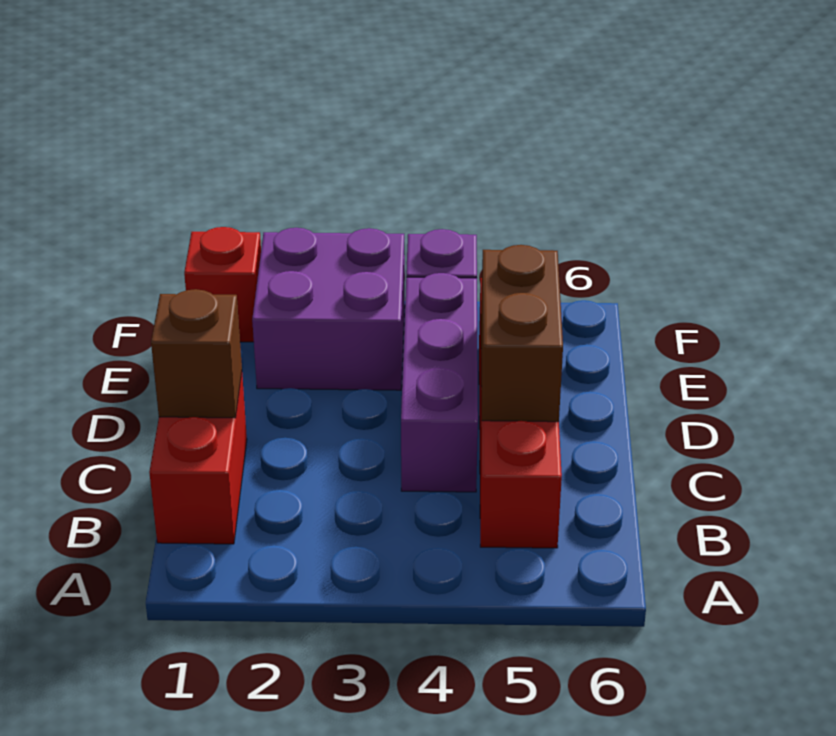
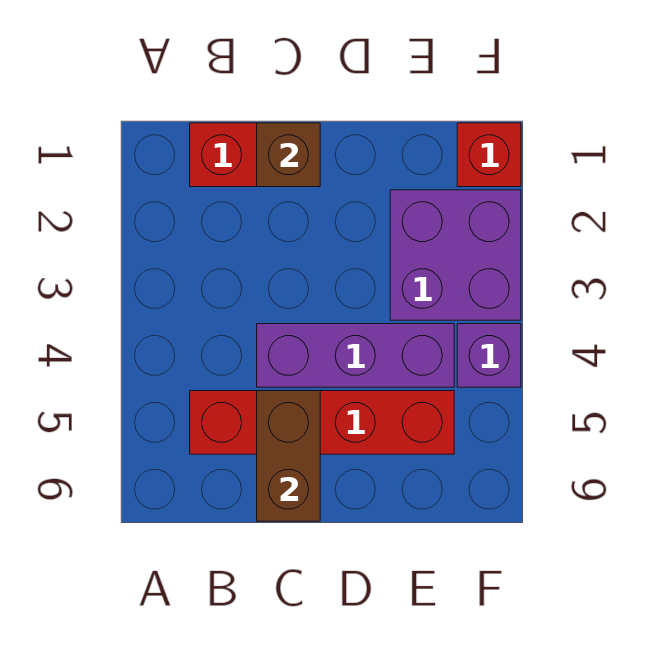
brown 1x2 brick [481,245,563,422] -> brown 1x2 brick turned to [257,391,320,521]

